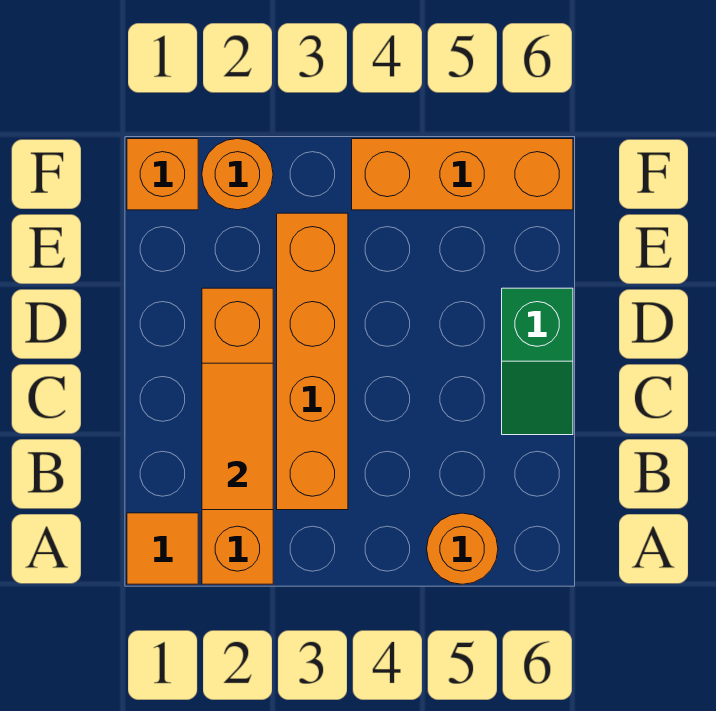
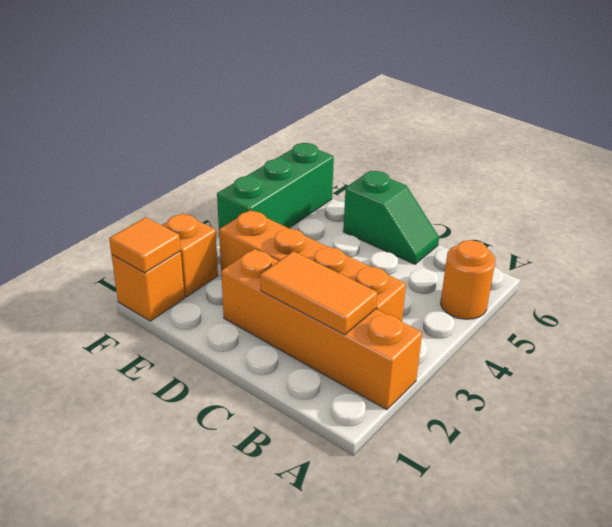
orange 1x1 tile [127,513,198,584] -> orange 1x1 tile moved to [109,217,181,273]
orange 1x1 round brick [202,139,273,210] -> orange 1x1 brick [162,213,218,297]
orange 1x3 brick [352,139,573,210] -> green 1x3 brick [217,143,334,229]

